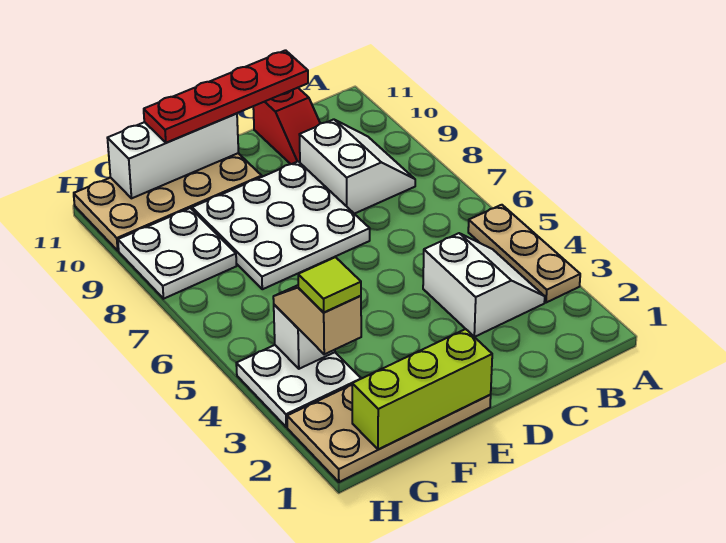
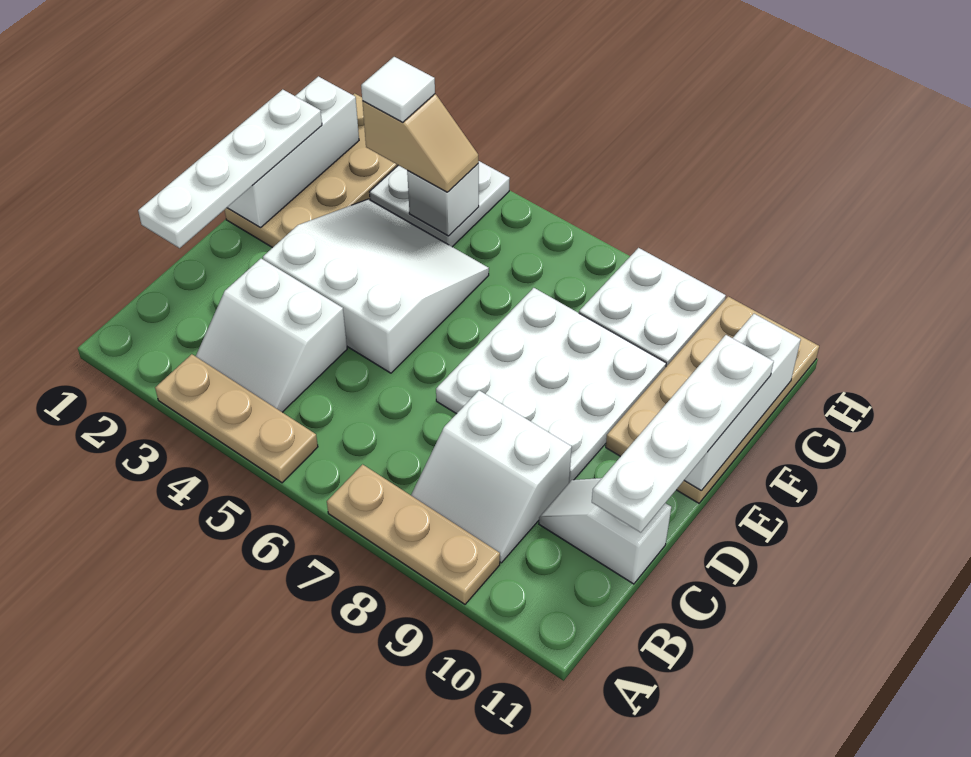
none -> tan 1x3 plate [327,464,500,604]
none -> white 1x4 plate [138,90,322,248]
red 1x2 slope [253,88,320,164] -> white 1x2 slope [539,478,671,584]
red 1x4 plate [144,50,308,143] -> white 1x4 plate [592,335,774,533]
none -> white 3x3 slope [263,199,489,373]
lime 1x3 brick [352,329,492,450] -> white 1x3 brick [227,76,359,228]
lime 1x1 tile [298,257,361,312] -> white 1x1 tile [361,57,435,122]

